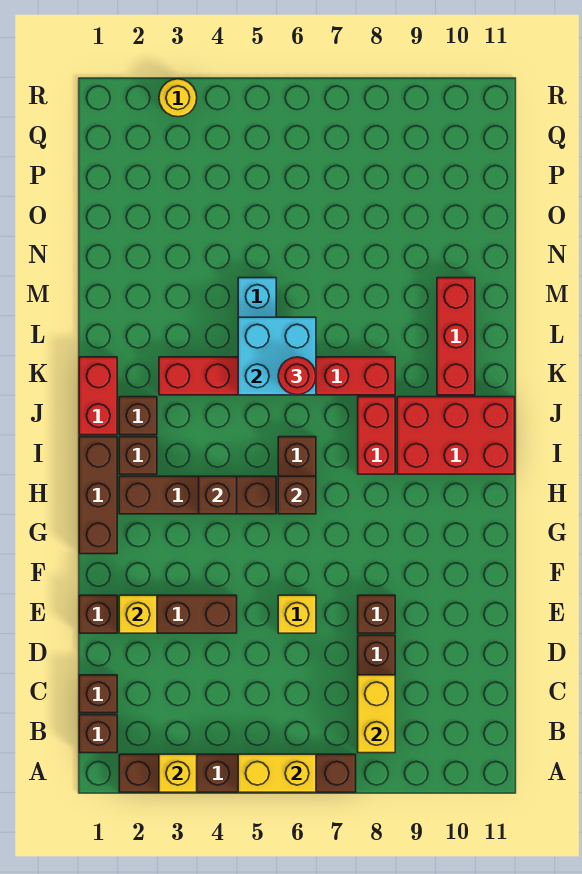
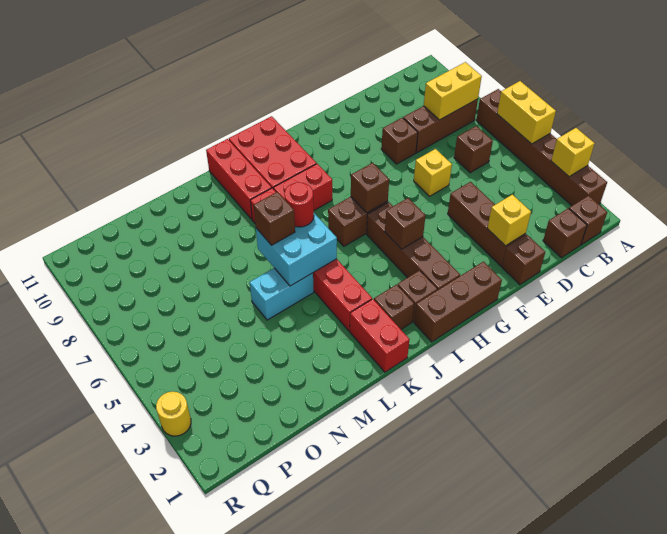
none -> brown 1x1 brick [454,126,493,173]
red 1x2 brick [79,357,117,435] -> red 1x2 brick turned to [350,299,410,372]
red 1x3 brick [437,278,475,395] -> red 1x3 brick turned to [206,139,272,219]
none -> brown 1x1 brick [253,192,295,245]

